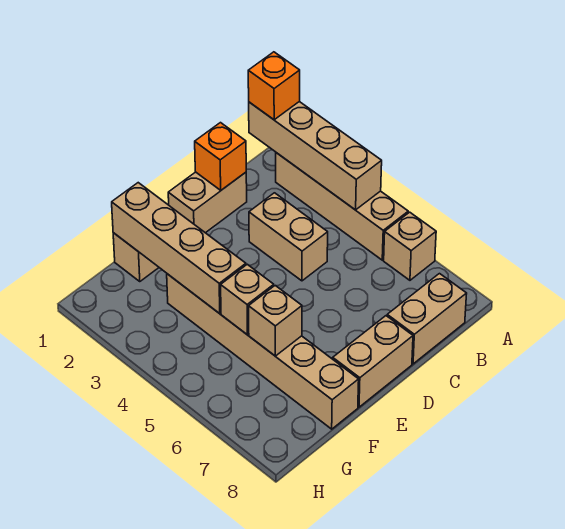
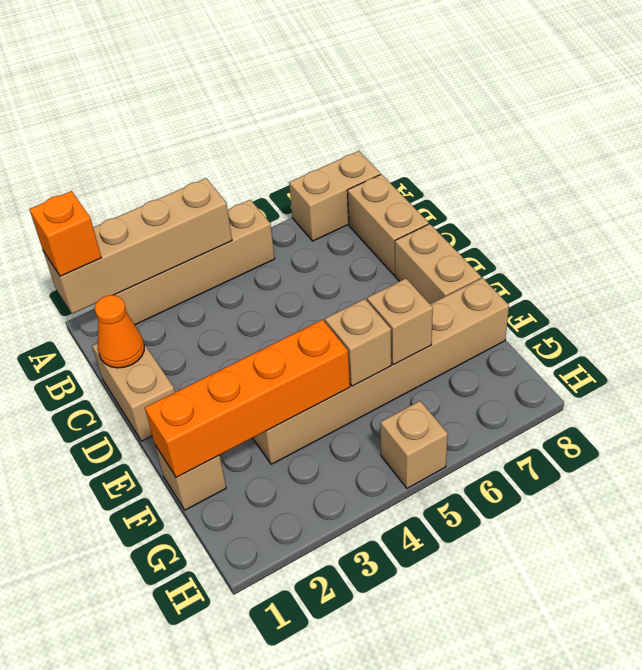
tan 1x1 brick [384,212,436,280] -> tan 1x1 brick moved to [380,401,448,488]
orange 1x1 brick [195,123,246,190] -> orange 1x1 cone [95,295,144,368]
tan 1x2 brick [249,193,328,281] -> tan 1x2 brick moved to [289,151,380,241]
tan 1x4 brick [112,183,246,314] -> orange 1x4 brick [145,320,350,478]

